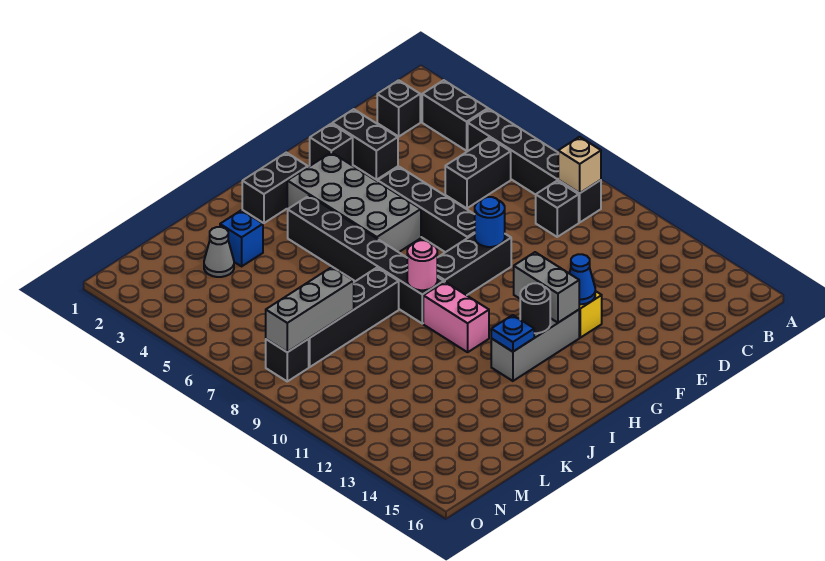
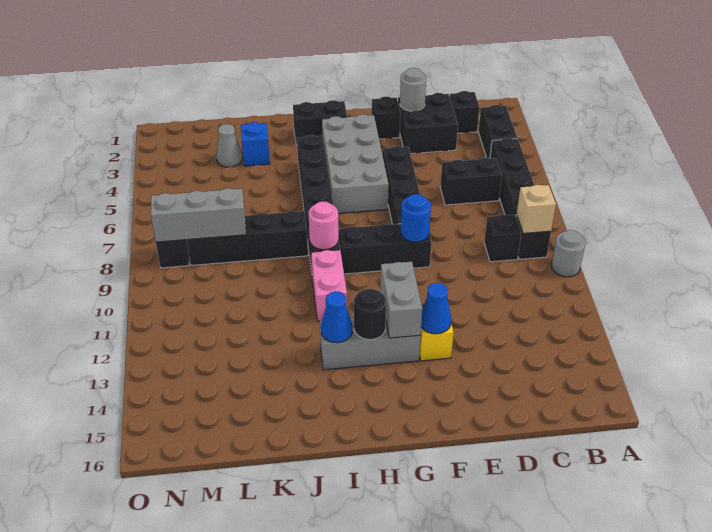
none -> grey 1x1 round brick [552,230,585,277]
black 1x2 brick [332,109,398,180] -> black 2x2 brick [398,93,458,154]
none -> grey 1x1 round brick [400,68,426,111]
blue 1x1 plate [491,315,534,352] -> blue 1x1 cone [321,291,352,343]

